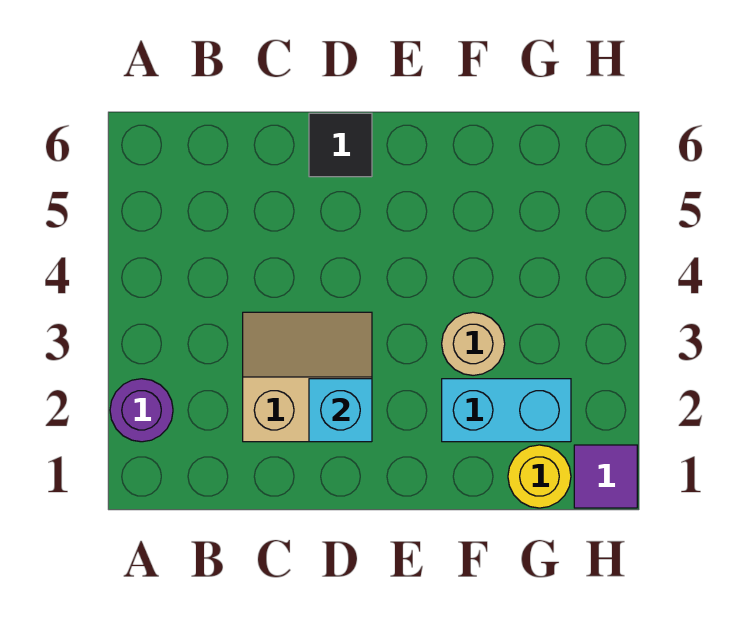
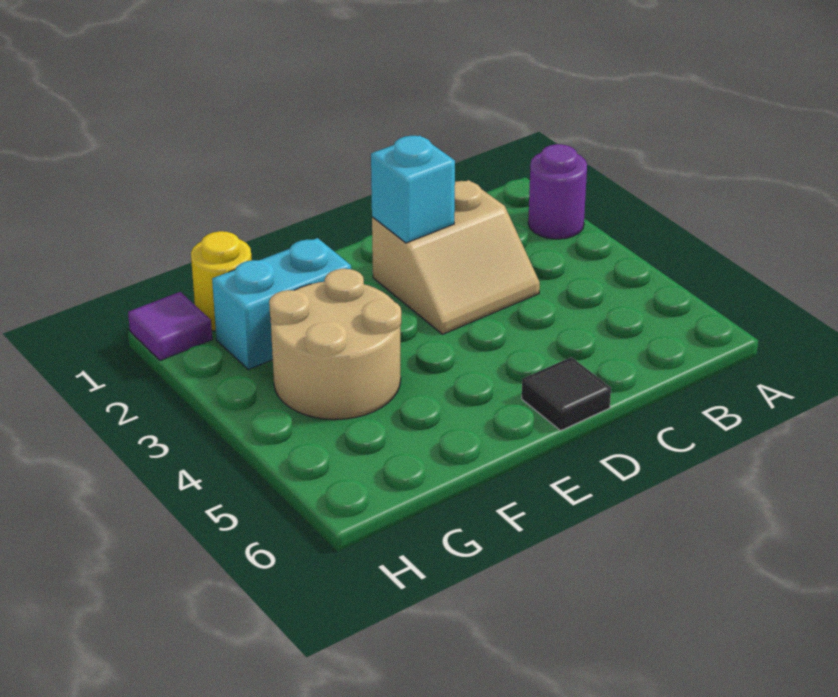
tan 1x1 round brick [442,312,505,375] -> tan 2x2 round brick [269,269,401,420]

